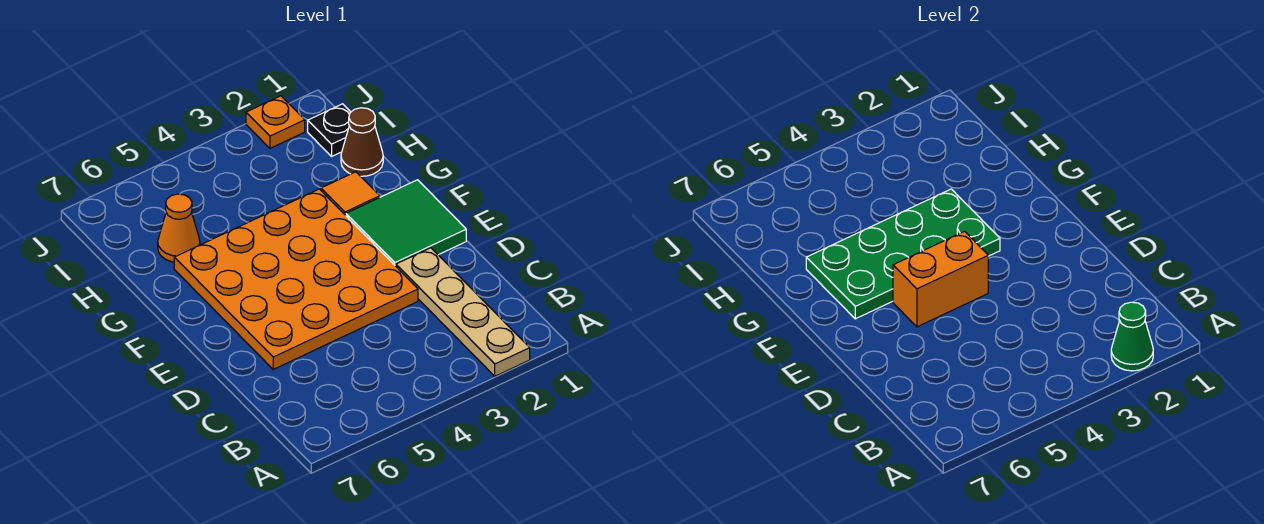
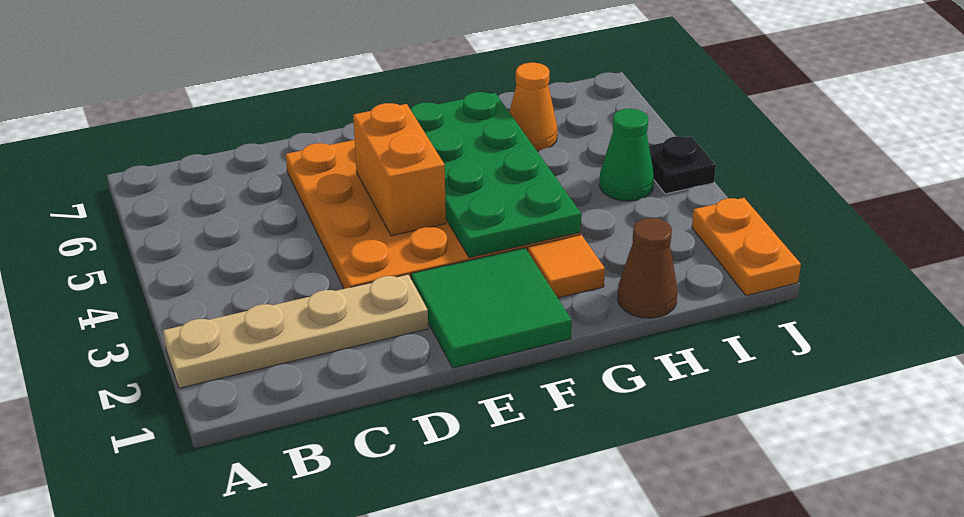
green 1x1 cone [1111,302,1153,371] -> green 1x1 cone moved to [599,109,654,201]
black 1x1 plate [308,104,351,156] -> black 1x1 plate moved to [649,136,716,194]
orange 1x1 plate [246,96,305,148] -> orange 1x2 plate [692,198,801,296]

